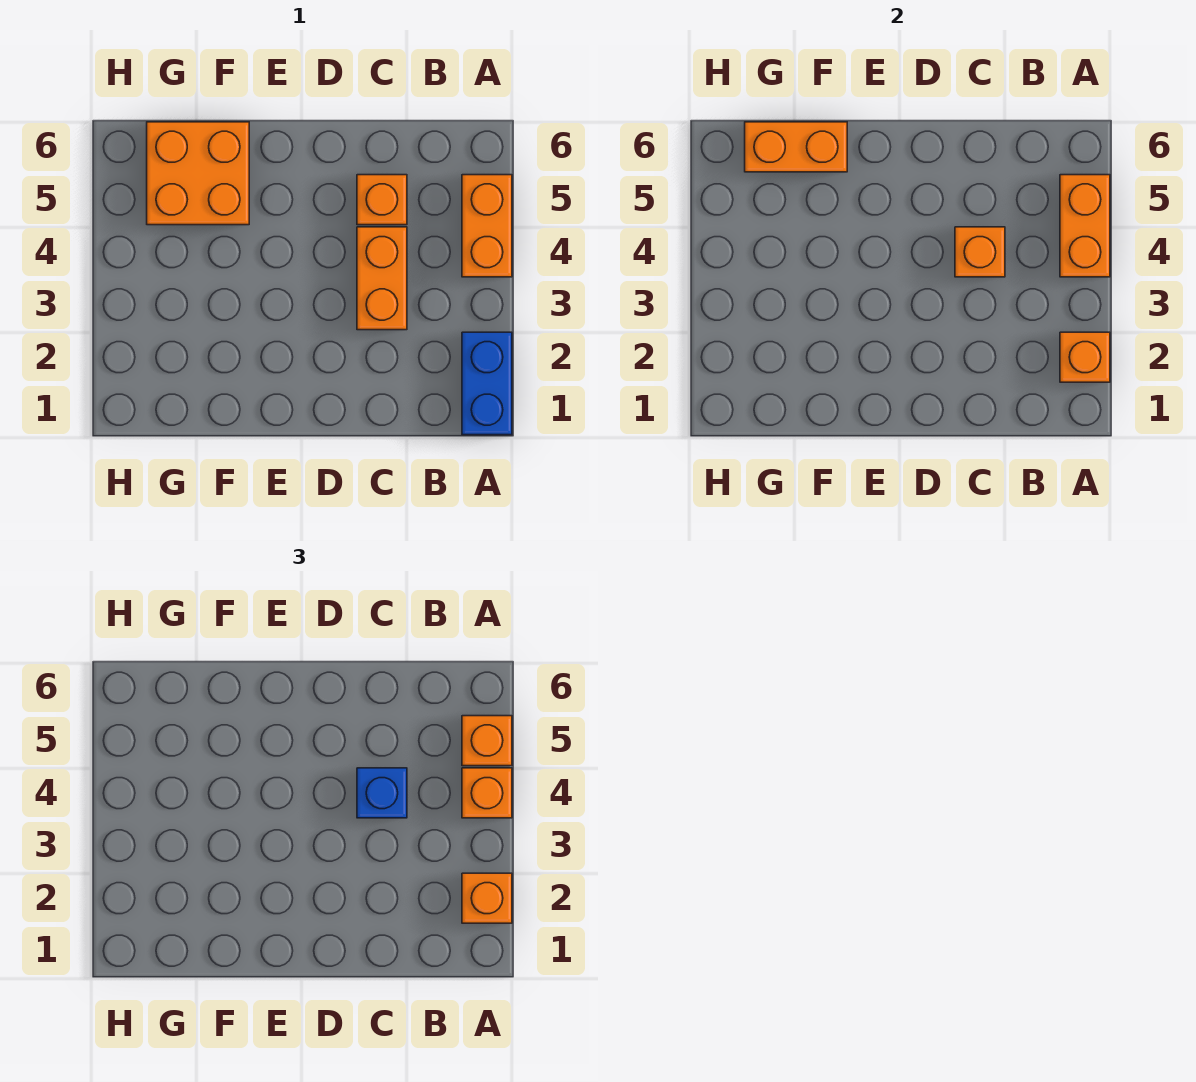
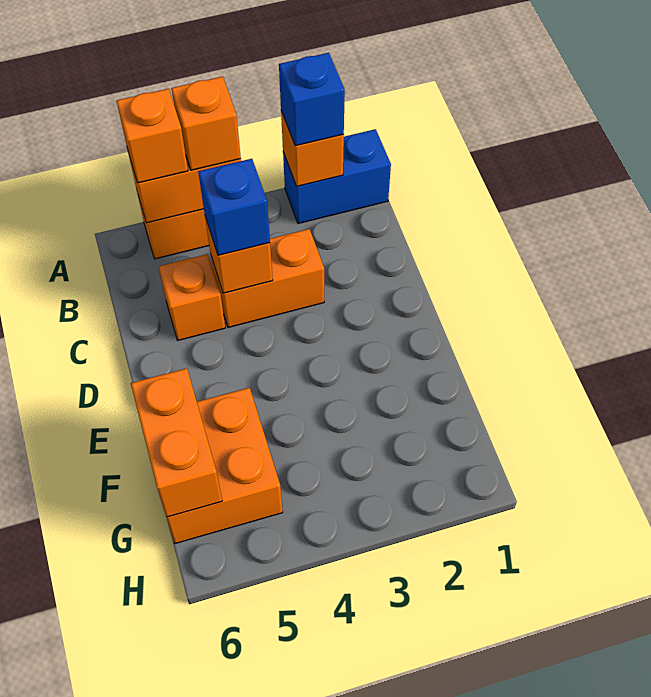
orange 1x1 brick [462,873,512,923] -> blue 1x1 brick [279,53,345,146]

